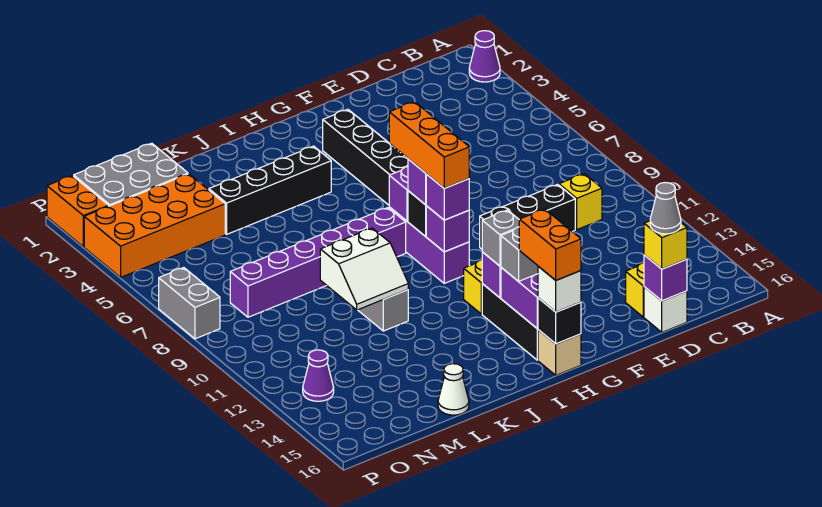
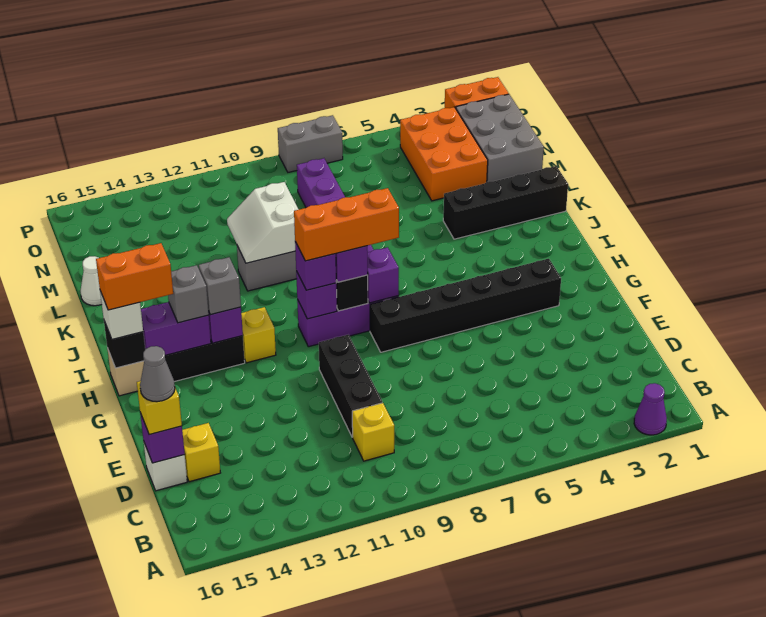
black 1x4 brick [209,146,331,234] -> black 1x4 brick turned to [443,166,568,239]
orange 2x4 brick [84,174,225,277] -> orange 2x3 brick [400,107,488,201]
purple 1x1 cone [303,350,334,401] -> none

